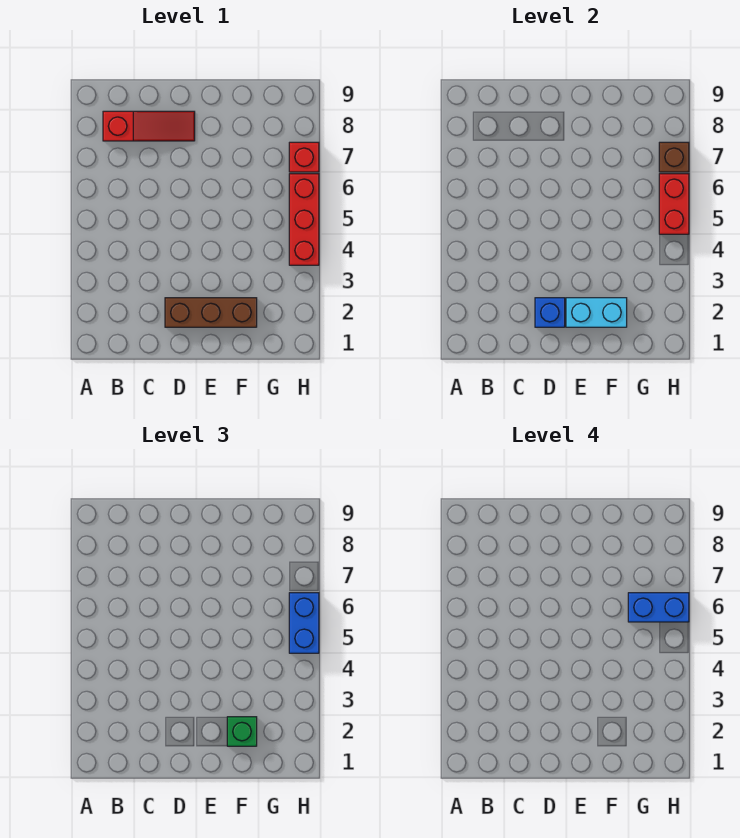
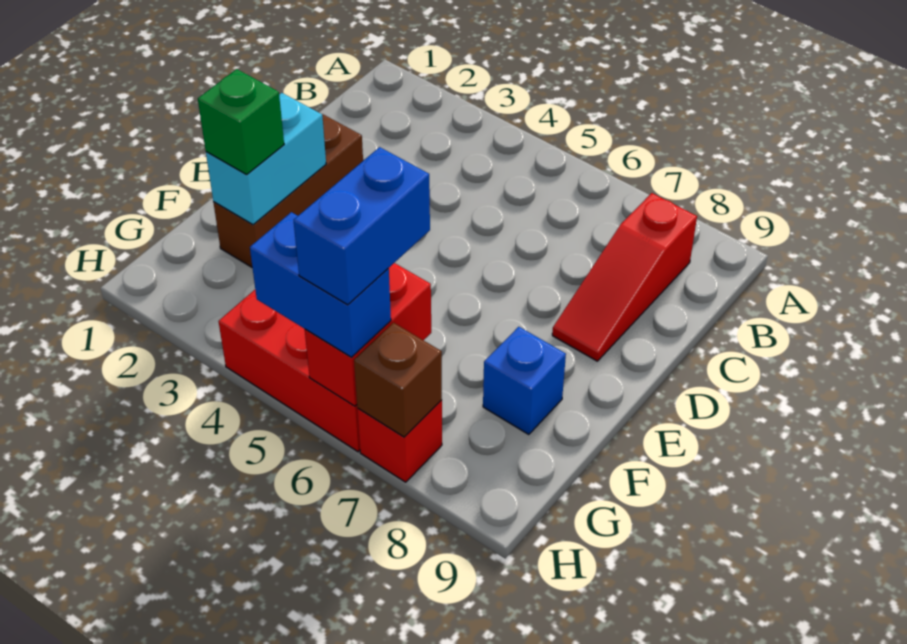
blue 1x1 brick [535,298,565,327] -> blue 1x1 brick moved to [483,327,566,435]
red 1x2 brick [659,174,689,234] -> red 1x2 brick turned to [305,263,431,406]

